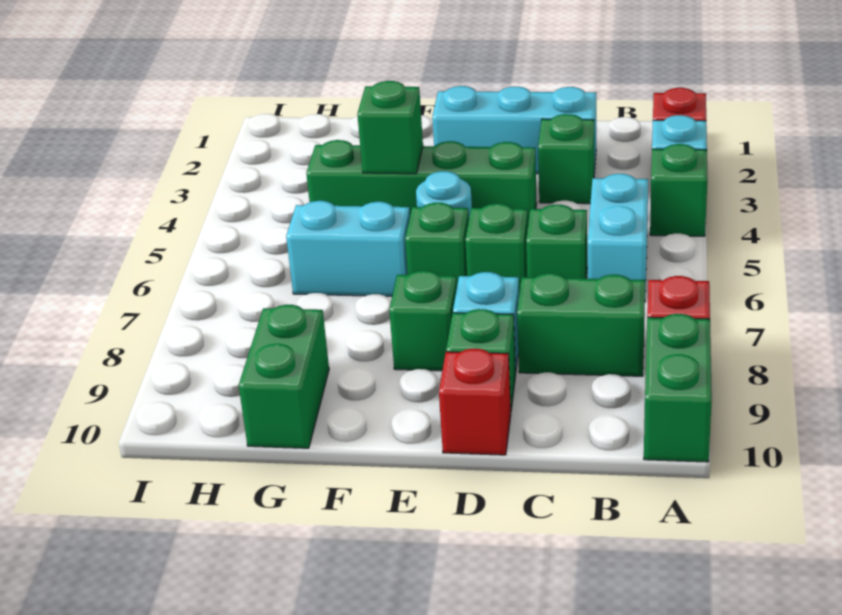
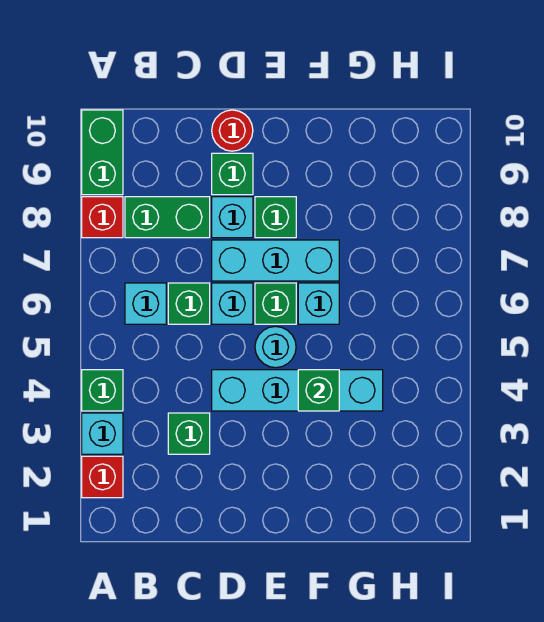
cyan 1x2 brick [588,174,648,291] -> cyan 1x1 brick [125,283,166,324]
cyan 1x3 brick [432,86,596,174] -> cyan 1x3 brick moved to [212,240,339,281]
green 1x4 brick [306,140,537,222] -> cyan 1x4 brick [212,370,383,411]
green 1x1 brick [465,204,528,293] -> cyan 1x1 brick [212,283,253,324]
red 1x1 brick [439,349,511,455] -> red 1x1 round brick [212,110,253,151]
cyan 1x2 brick [286,201,410,296] -> cyan 1x1 brick [298,283,339,324]
green 1x2 brick [239,305,329,448] -> none

